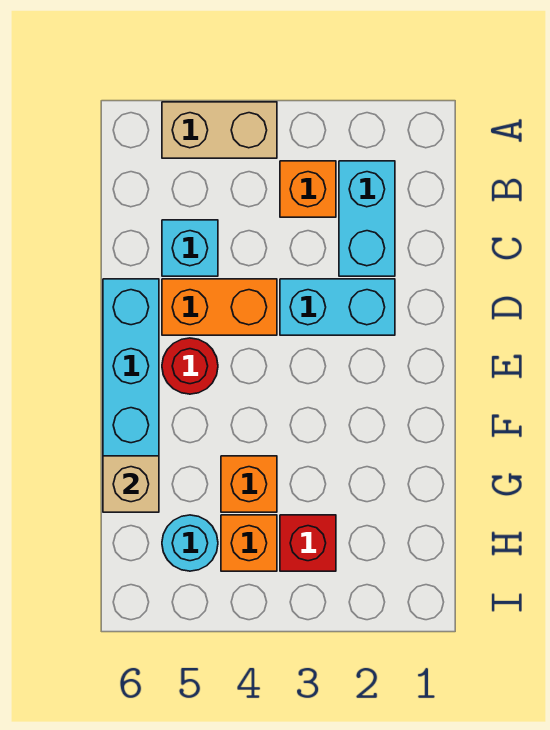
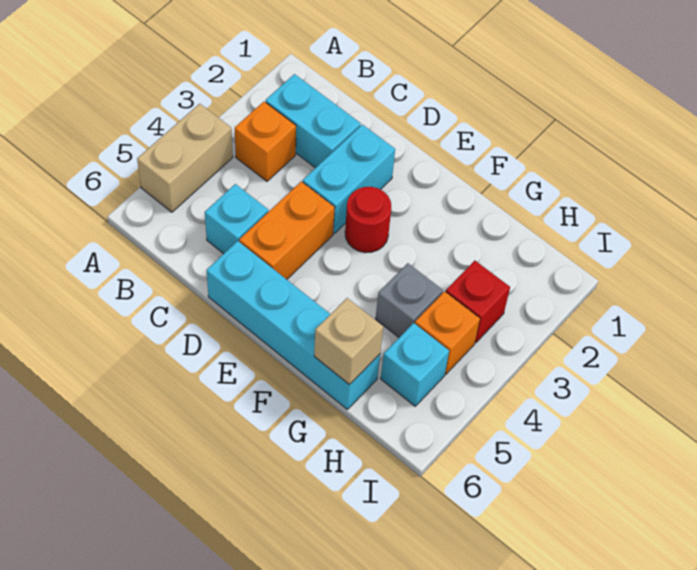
red 1x1 round brick [162,338,218,394] -> red 1x1 round brick moved to [345,187,391,253]
orange 1x1 brick [221,456,277,512] -> grey 1x1 brick [376,263,443,337]
cyan 1x1 round brick [162,515,218,571] -> cyan 1x1 brick [381,323,449,406]

